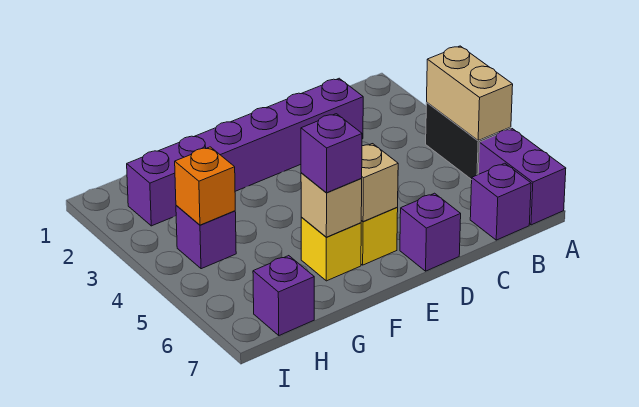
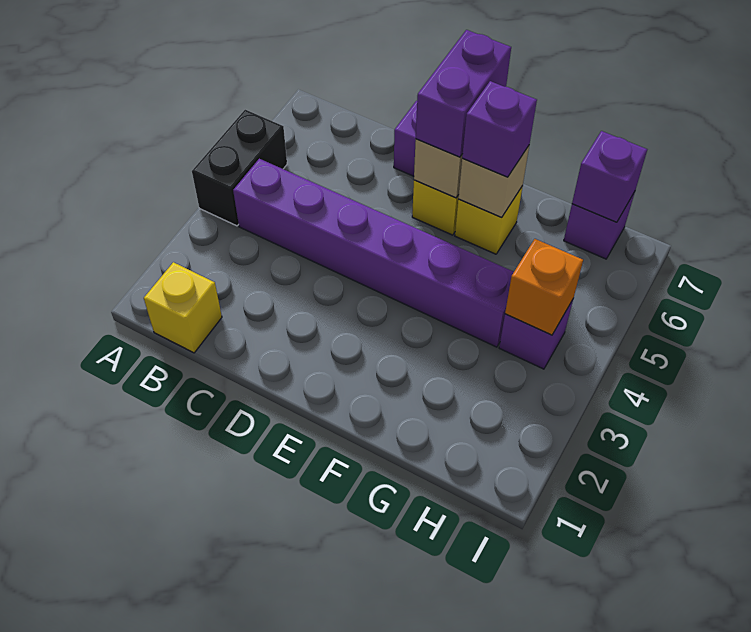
tan 1x2 brick [427,46,513,140] -> none
purple 1x2 brick [478,129,566,225] -> purple 1x2 brick moved to [416,30,511,157]
none -> yellow 1x1 brick [144,262,222,353]
purple 1x1 brick [470,163,531,240] -> purple 1x1 brick moved to [572,131,647,222]
purple 1x6 brick [127,78,363,226] -> purple 1x6 brick moved to [233,159,514,347]

